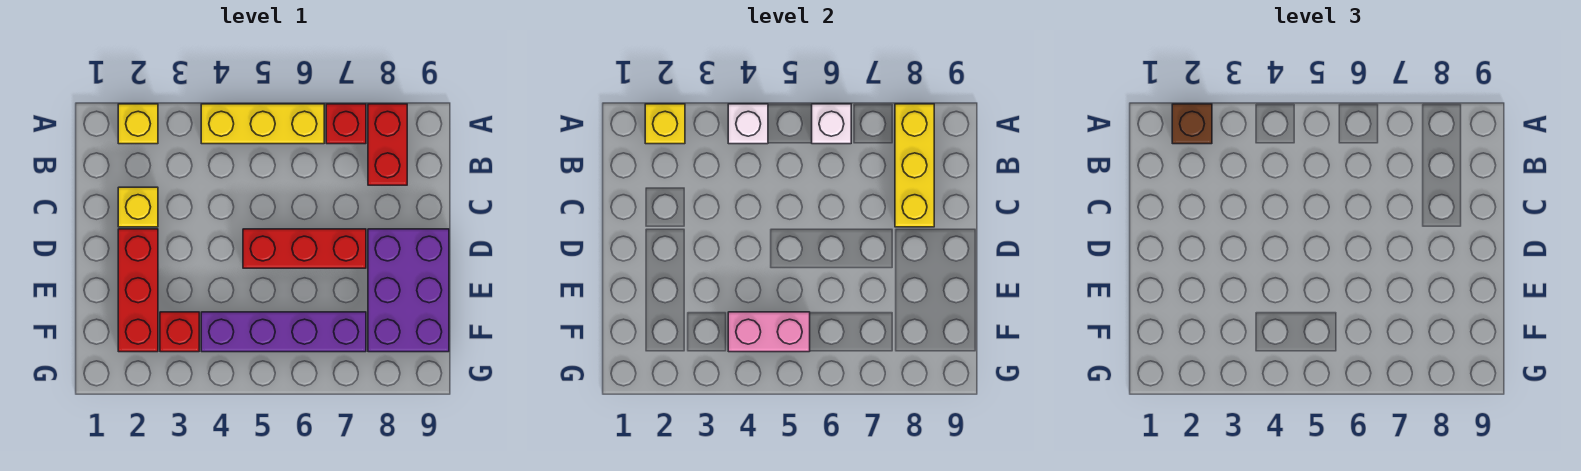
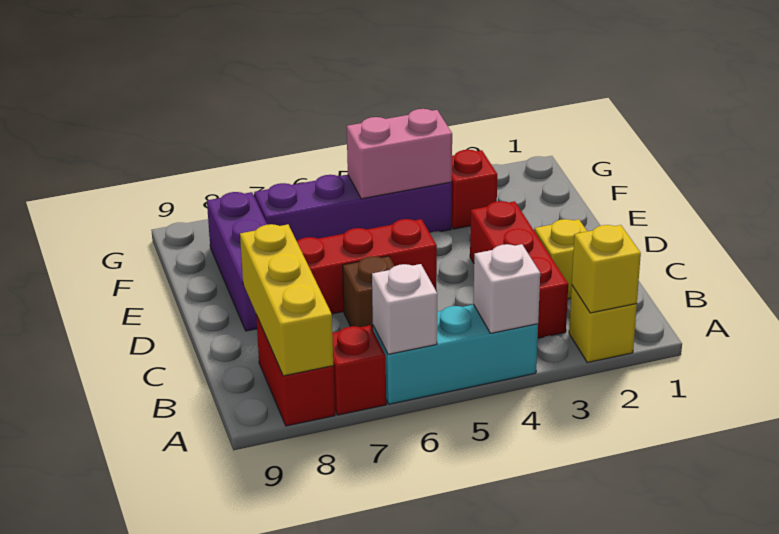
brown 1x1 brick [1172,104,1212,144] -> brown 1x1 brick moved to [343,256,394,329]
yellow 1x3 brick [201,104,324,144] -> cyan 1x3 brick [373,305,538,404]
red 1x3 brick [118,229,158,352] -> red 1x3 brick moved to [470,201,568,338]
purple 2x3 brick [368,229,449,352] -> purple 1x3 brick [207,192,267,331]

